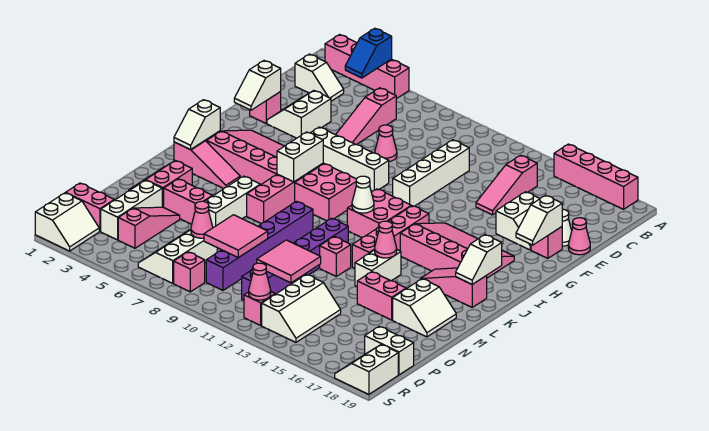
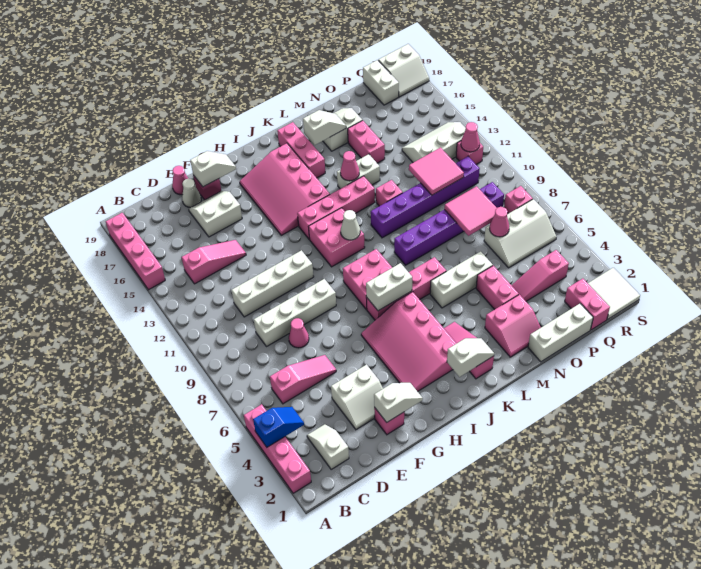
white 1x4 brick [311,127,389,191] -> white 1x4 brick turned to [254,279,336,347]
white 1x2 slope [456,235,502,284] -> white 1x2 slope moved to [303,110,346,145]
pink 1x3 slope [420,268,487,307] -> pink 1x3 brick [277,122,325,178]
white 1x3 brick [101,180,162,240] -> white 1x3 brick moved to [528,304,593,362]
white 2x2 slope [35,193,99,251] -> white 2x2 tile [588,268,640,320]

